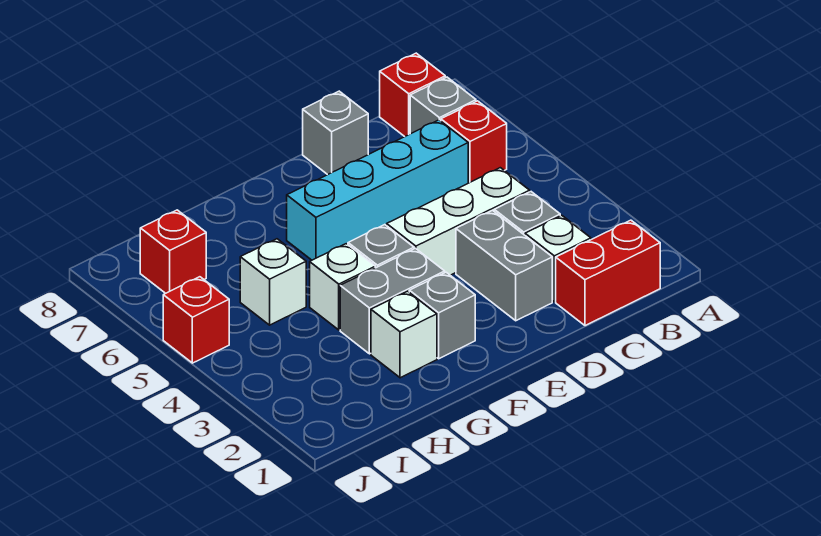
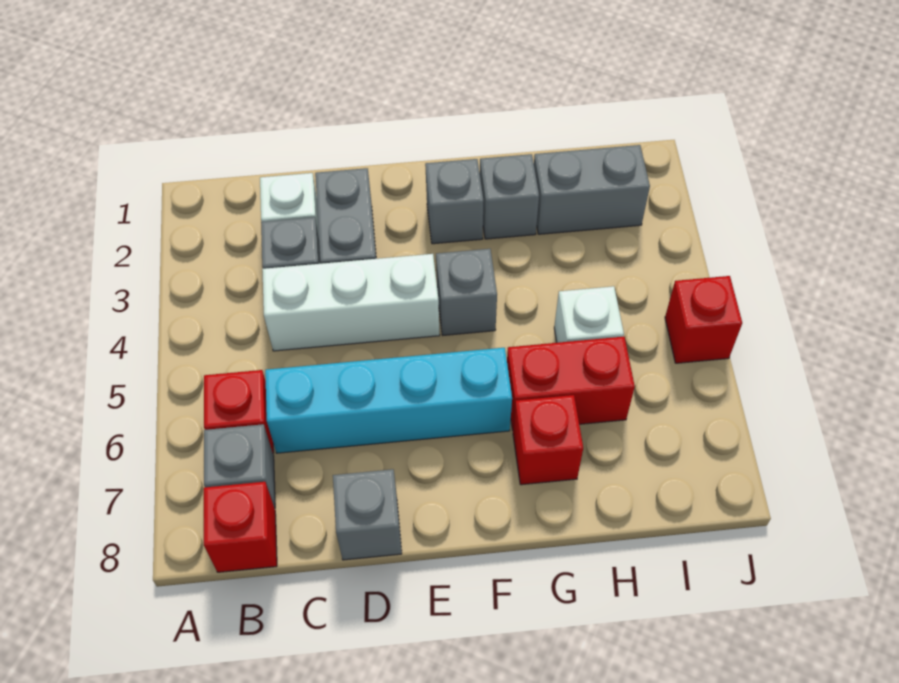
red 1x2 brick [556,220,660,326] -> red 1x2 brick moved to [507,336,635,430]
grey 1x2 brick [340,248,445,354] -> grey 1x2 brick moved to [534,145,650,234]
white 1x1 brick [371,291,437,378] -> grey 1x1 brick [480,154,539,239]
white 1x1 brick [310,244,375,330] -> none
red 1x1 brick [140,210,206,293] -> red 1x1 brick moved to [513,395,583,485]

